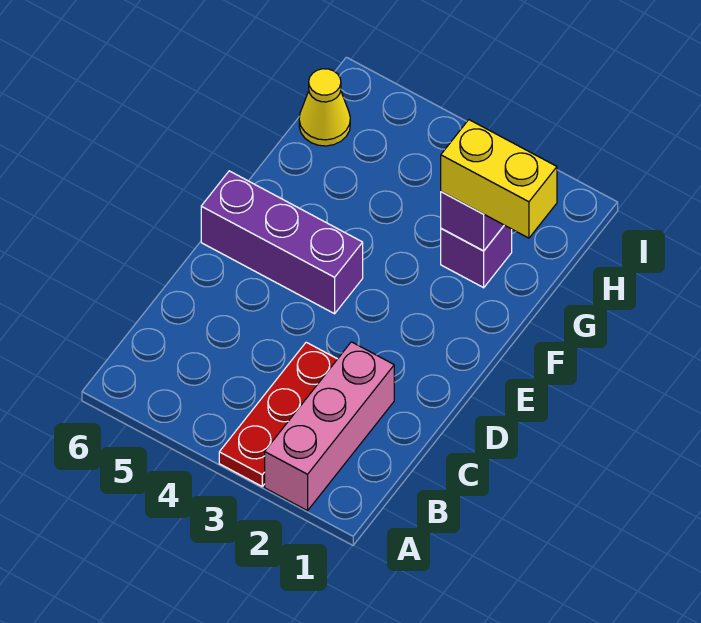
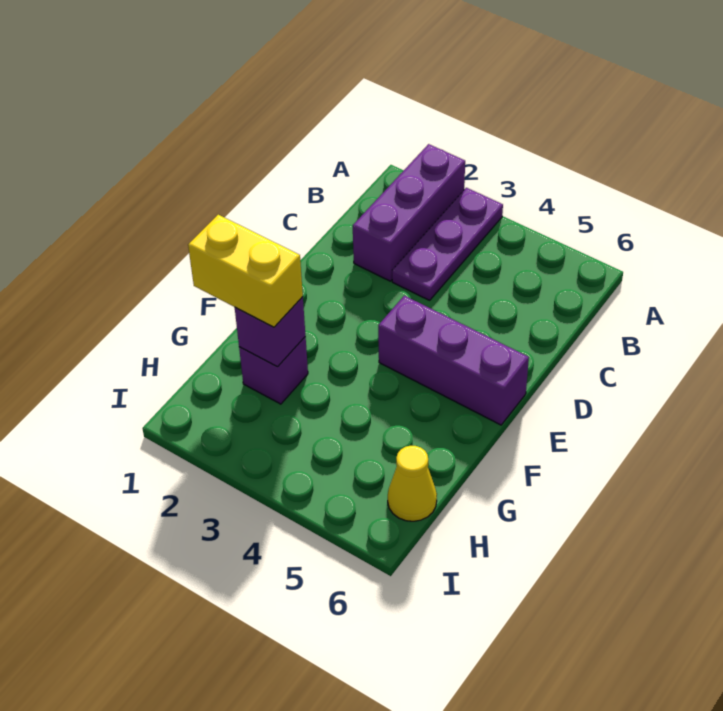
pink 1x3 brick [265,342,394,511] -> purple 1x3 brick [353,144,465,281]
red 1x3 plate [219,342,337,486] -> purple 1x3 plate [392,188,503,300]

